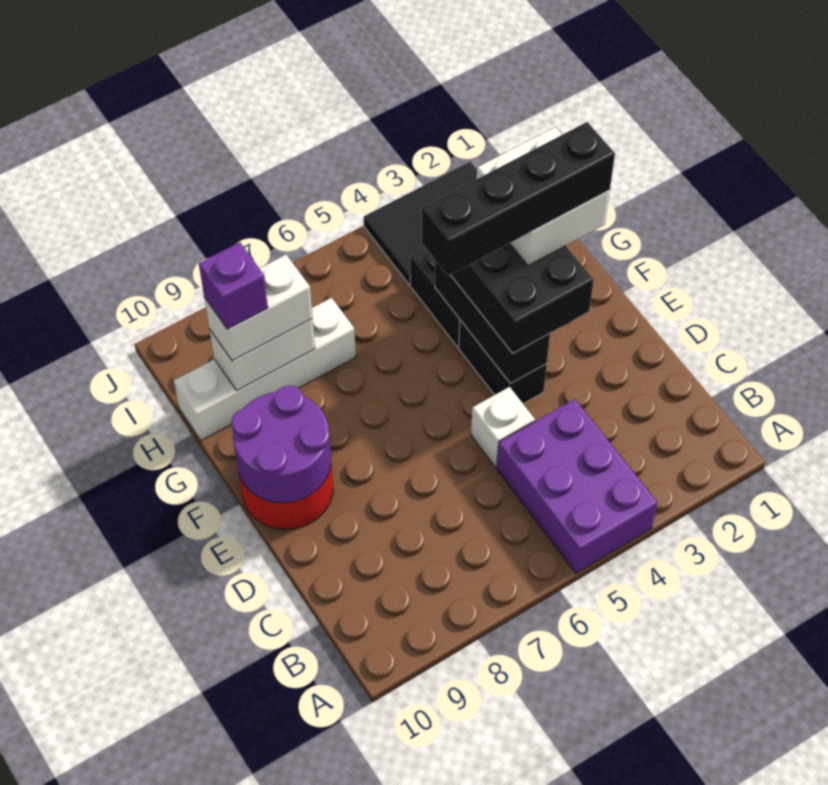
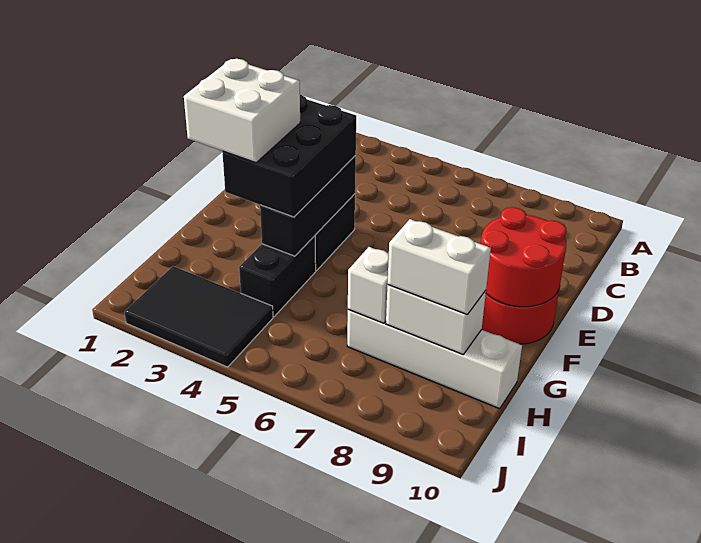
purple 2x3 brick [497,399,658,574] -> none
white 1x1 brick [471,387,535,467] -> white 1x1 brick moved to [348,247,389,323]
purple 2x2 round brick [232,386,331,503] -> red 2x2 round brick [481,207,566,307]
black 1x4 brick [422,122,615,276] -> none
purple 1x1 brick [199,242,268,329] -> none

